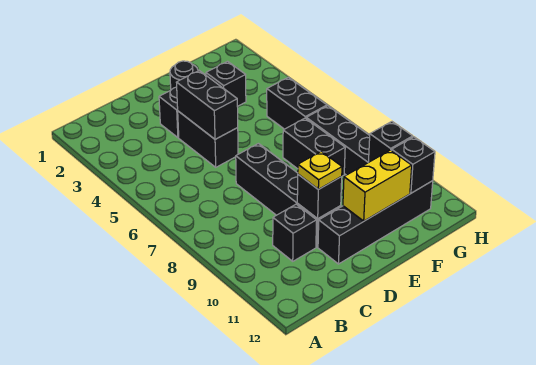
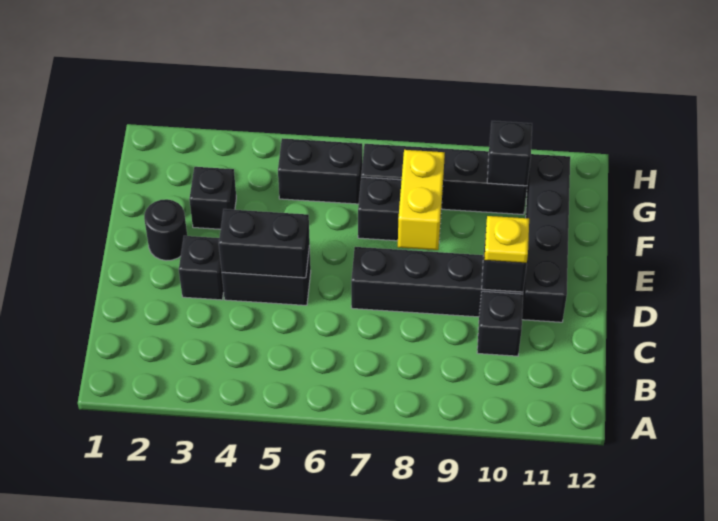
yellow 1x2 brick [343,150,412,221] -> yellow 1x2 brick moved to [398,150,445,250]
black 1x1 brick [392,137,435,193] -> none

